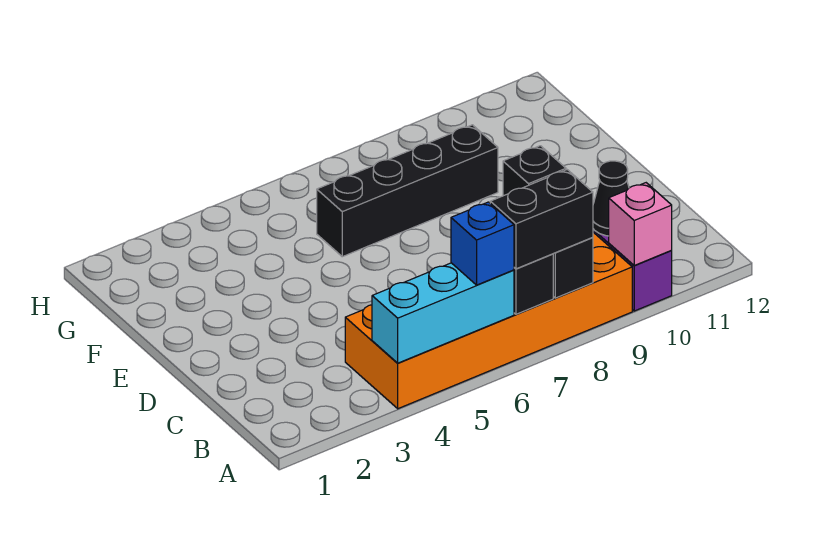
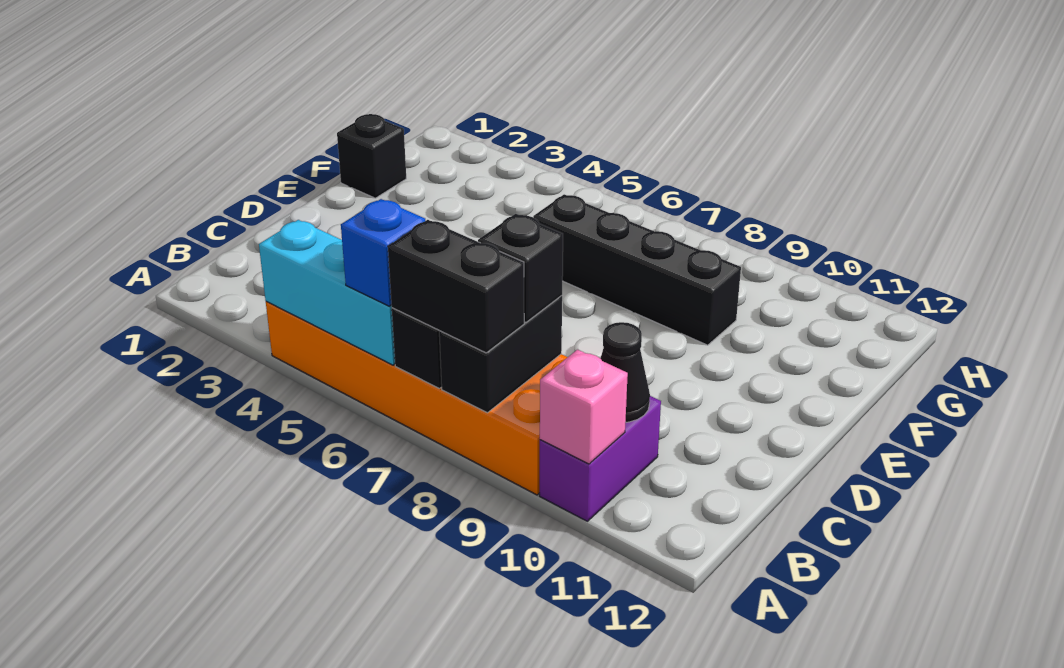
none -> black 1x1 brick [337,114,406,198]

